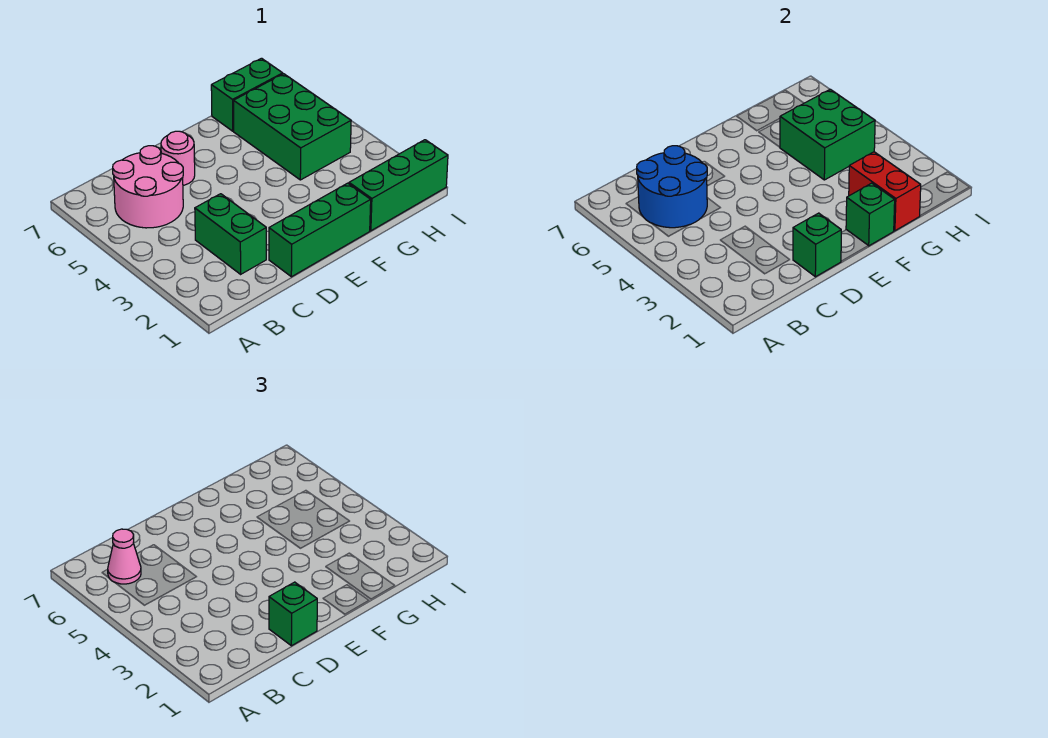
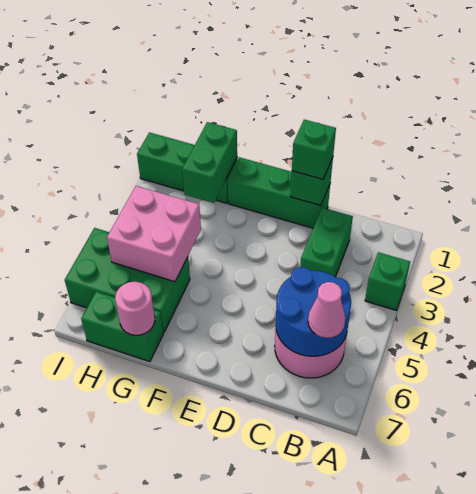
pink 1x1 round brick [161,131,195,185] -> pink 1x1 round brick moved to [115,282,155,335]
green 1x1 brick [846,183,895,246] -> green 1x1 brick moved to [365,252,410,310]
red 1x2 brick [849,152,921,231] -> green 1x2 brick [182,122,237,203]
green 2x3 brick [234,74,351,180] -> green 2x3 brick turned to [65,228,190,333]
green 2x2 brick [780,89,875,180] -> pink 2x2 brick [107,186,201,282]

